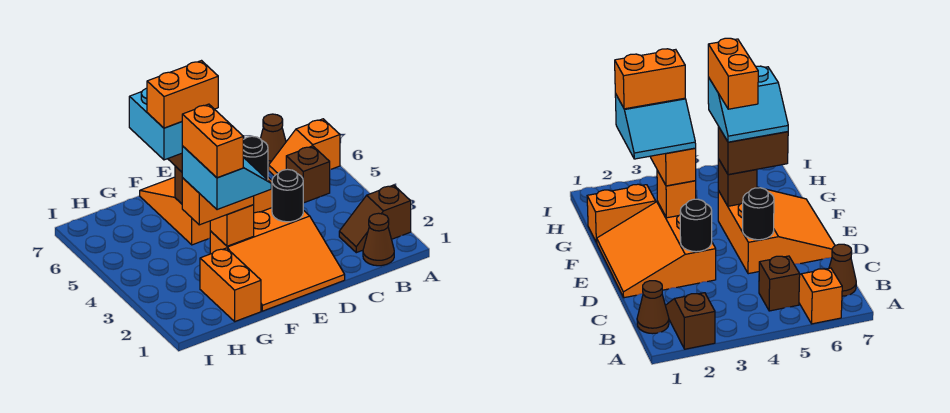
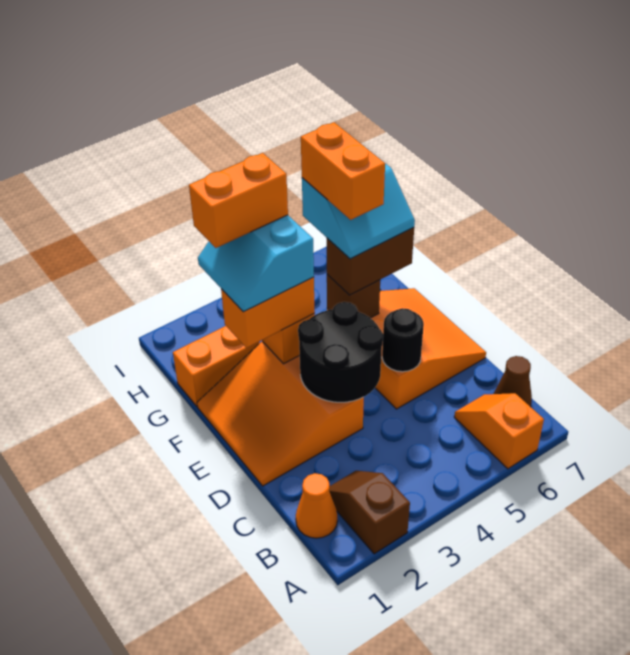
brown 1x1 cone [363,213,394,266] -> orange 1x1 cone [296,473,337,538]
brown 1x1 brick [286,146,330,203] -> none
black 1x1 round brick [272,169,303,222] -> black 2x2 round brick [298,302,383,402]
cyan 2x2 slope [182,146,271,210] -> cyan 2x2 slope turned to [198,215,314,312]
orange 1x2 brick [182,178,254,225] -> orange 1x2 brick turned to [221,277,315,348]

